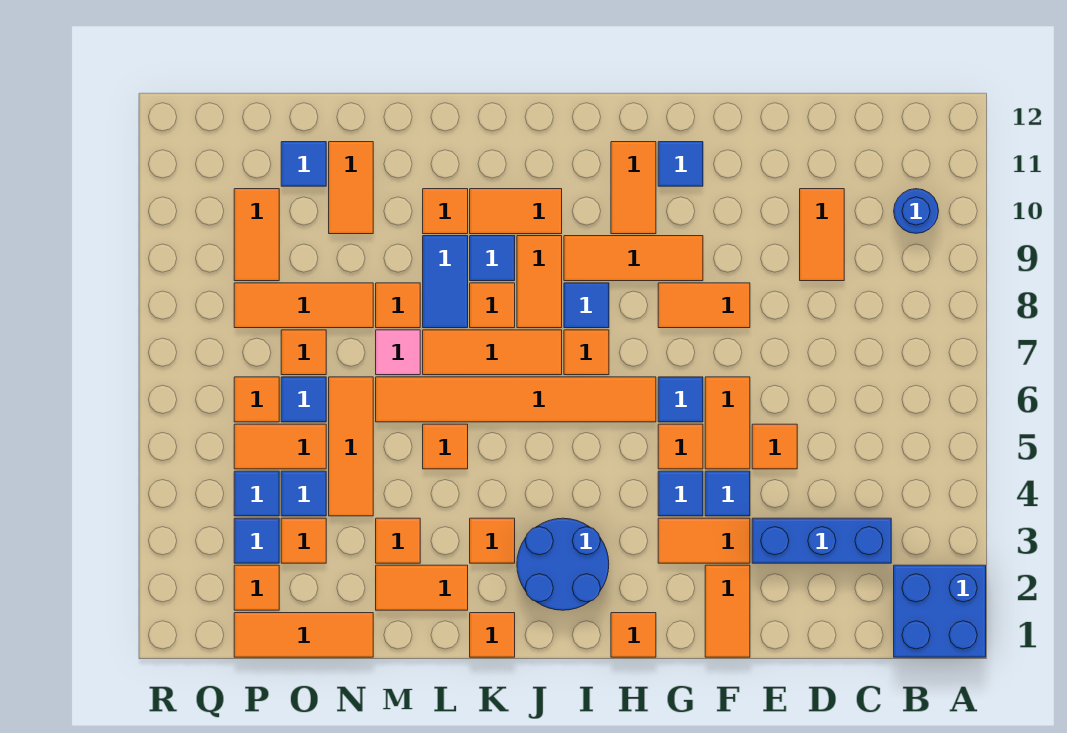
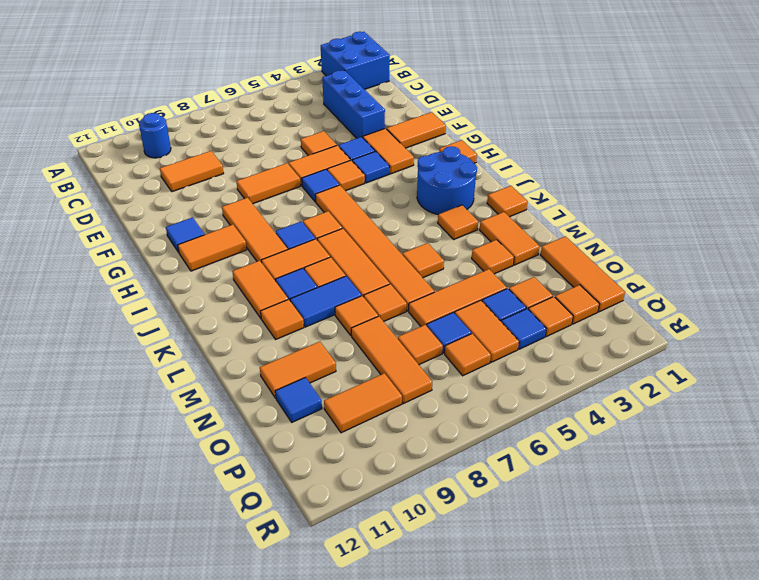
orange 1x2 tile [658,283,750,328] -> orange 1x2 tile turned to [236,163,300,204]
pink 1x1 tile [376,330,420,375] -> orange 1x1 tile [364,284,407,322]
blue 1x1 tile [234,518,279,563] -> orange 1x1 tile [528,297,573,337]

